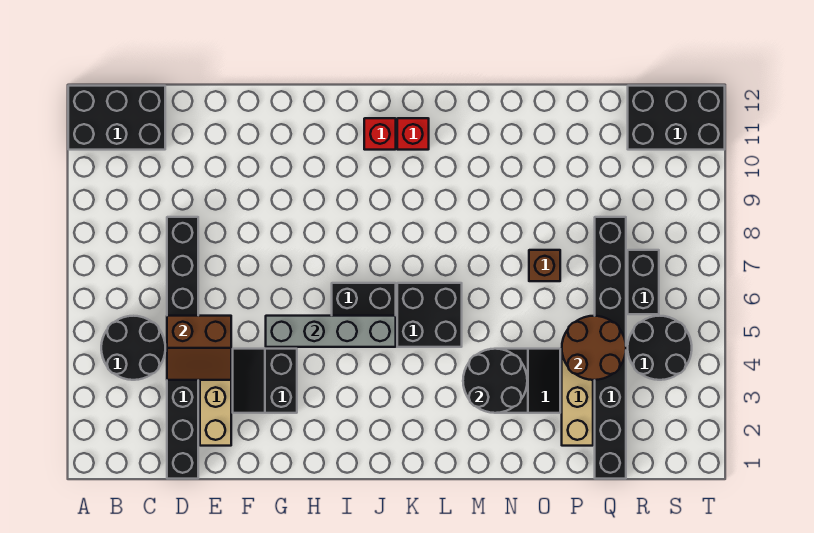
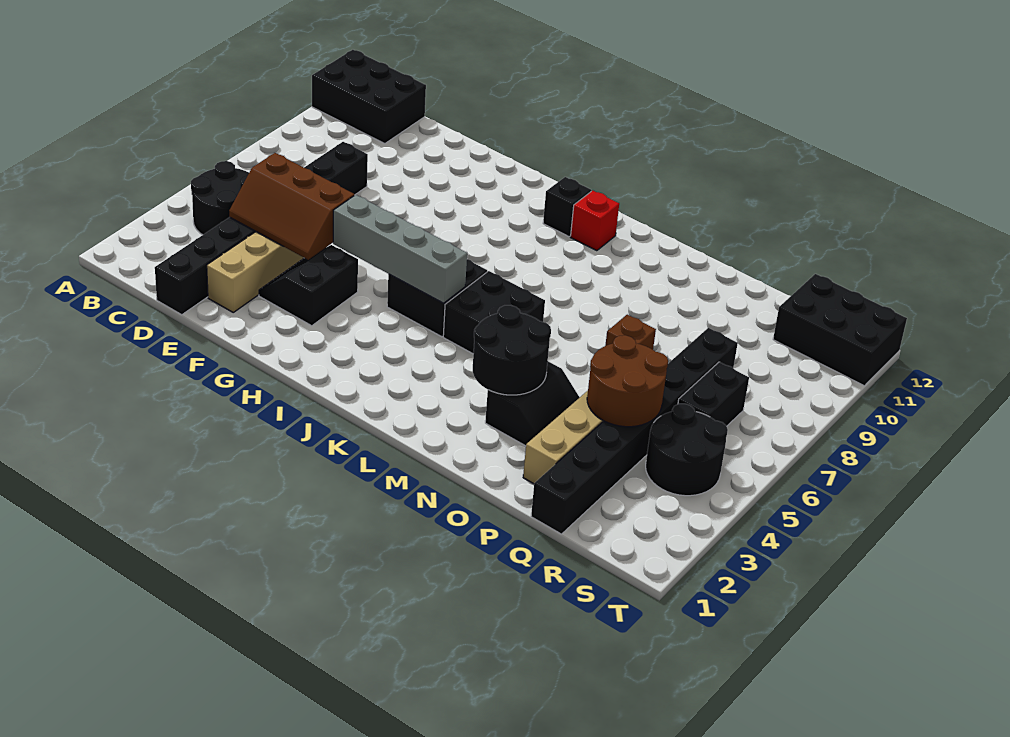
brown 2x2 slope [167,316,231,380] -> brown 2x3 slope [229,153,354,260]
red 1x1 brick [364,118,396,150] -> black 1x1 brick [543,177,591,237]

